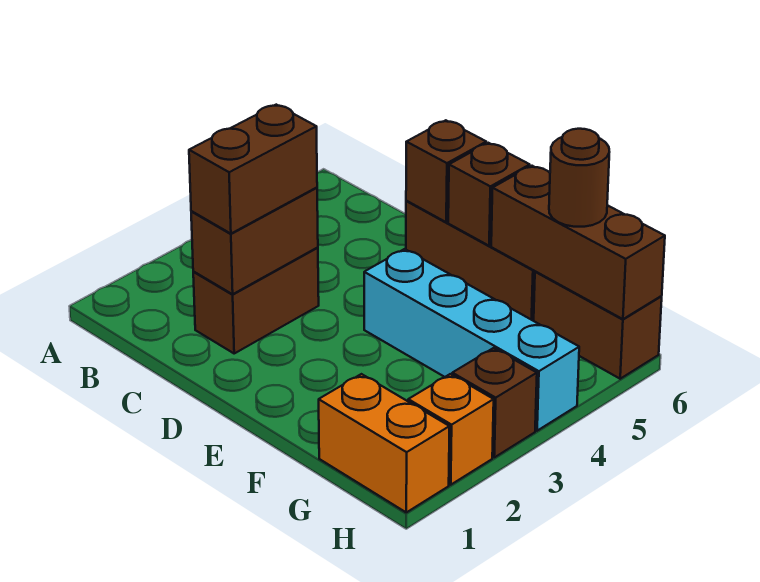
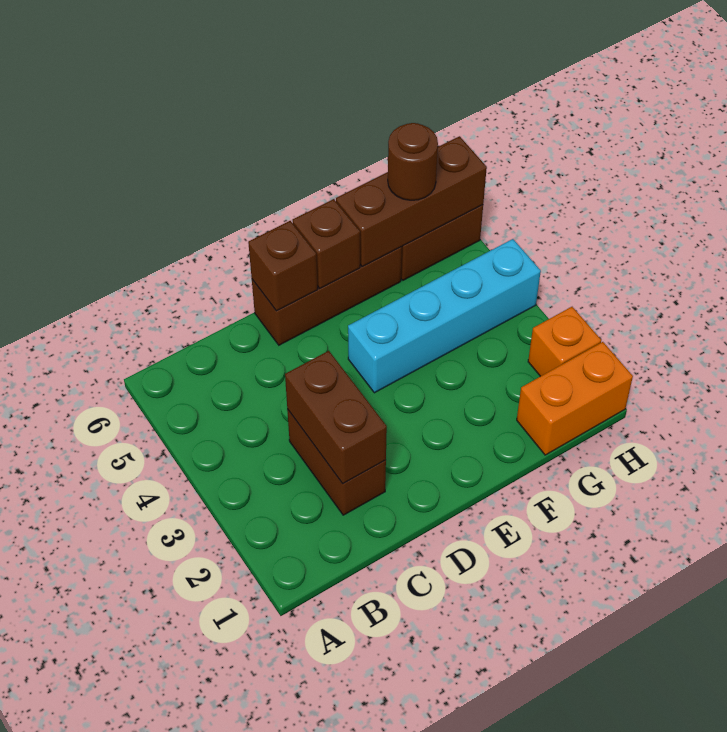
brown 1x2 brick [189,105,317,234] -> none
brown 1x1 brick [452,348,537,457] -> none

